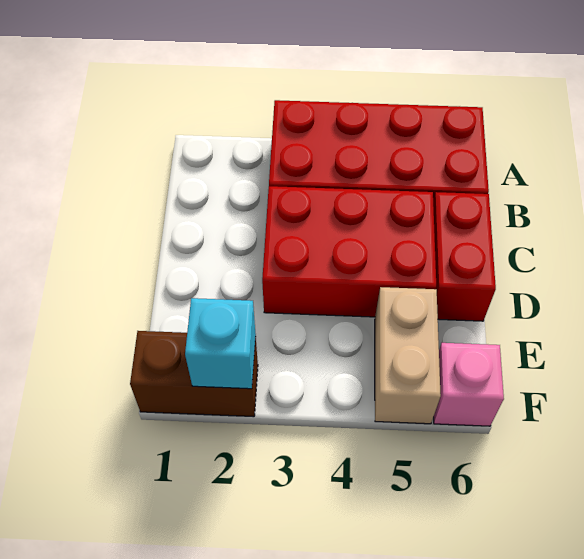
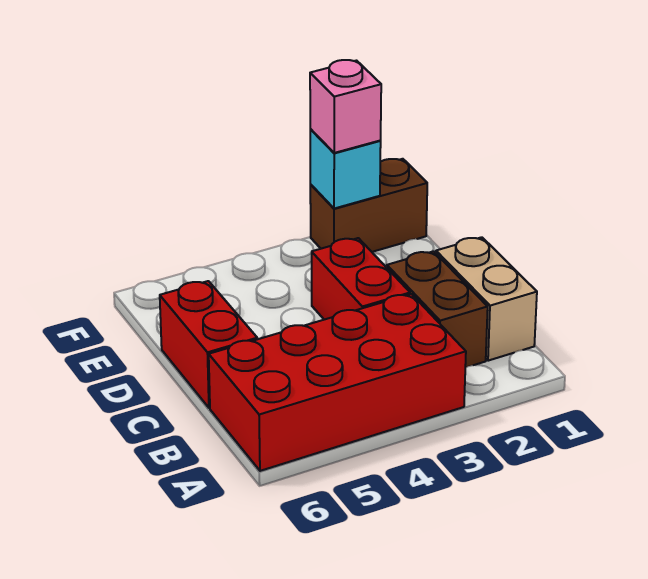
none -> brown 1x2 brick [387,251,488,368]
red 2x3 brick [262,186,436,317] -> red 1x2 brick [312,238,410,320]
tan 1x2 brick [375,287,441,424] -> tan 1x2 brick moved to [436,237,537,361]
pink 1x1 brick [434,343,504,426] -> pink 1x1 brick moved to [310,60,381,153]

